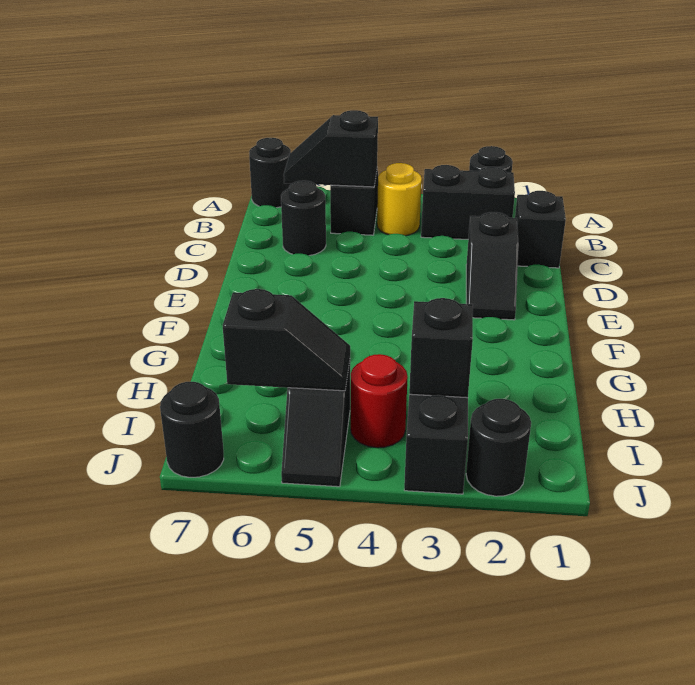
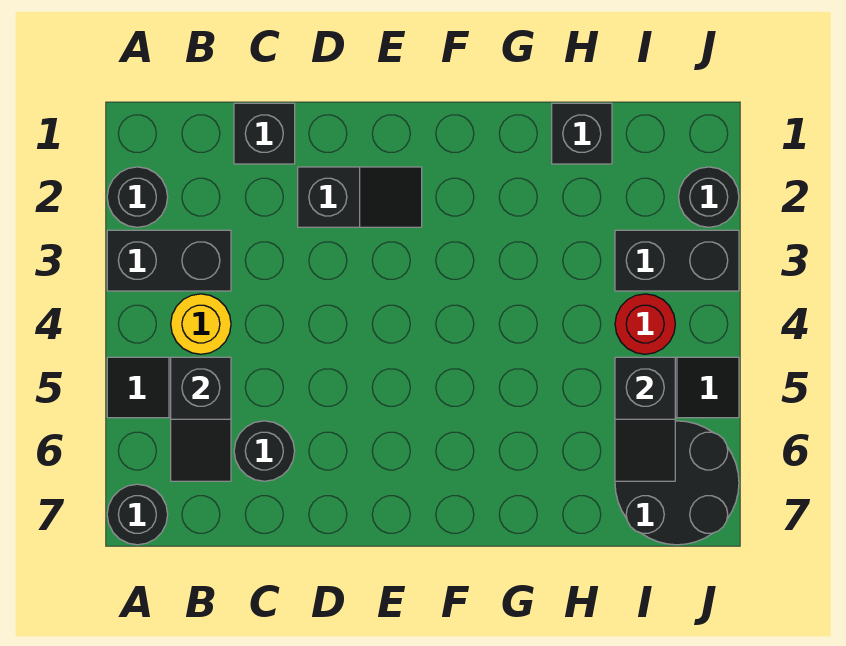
black 1x2 brick [421,165,515,239] -> black 1x2 brick turned to [107,230,231,291]
black 1x1 brick [409,298,473,398] -> black 1x1 brick moved to [552,103,612,164]
black 1x2 slope [223,289,350,391] -> black 1x2 slope turned to [615,357,675,481]
black 1x1 round brick [160,382,224,477] -> black 2x2 round brick [615,421,739,545]

